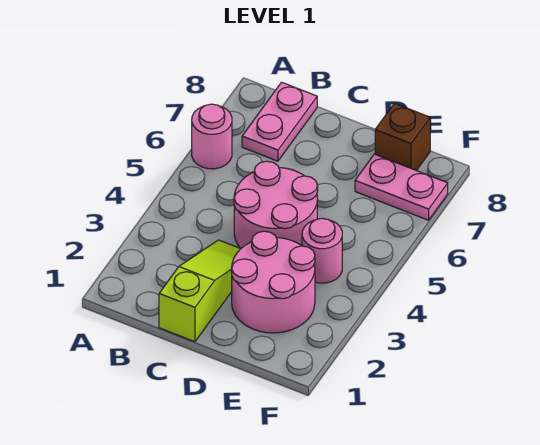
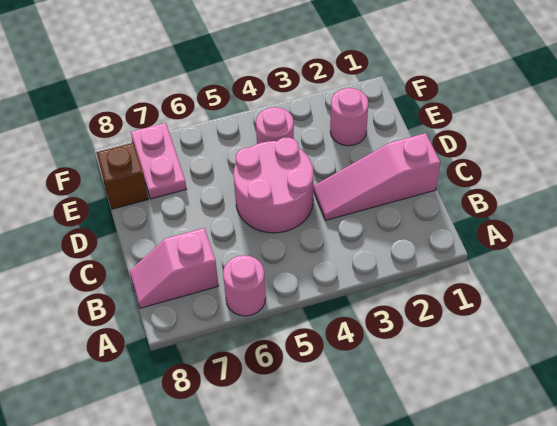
pink 1x2 plate [242,82,317,161] -> pink 1x2 slope [130,228,219,308]
lime 1x3 slope [159,240,241,342] -> pink 1x3 slope [313,133,440,220]
pink 2x2 round brick [232,231,315,333] -> pink 1x1 round brick [330,88,368,146]

